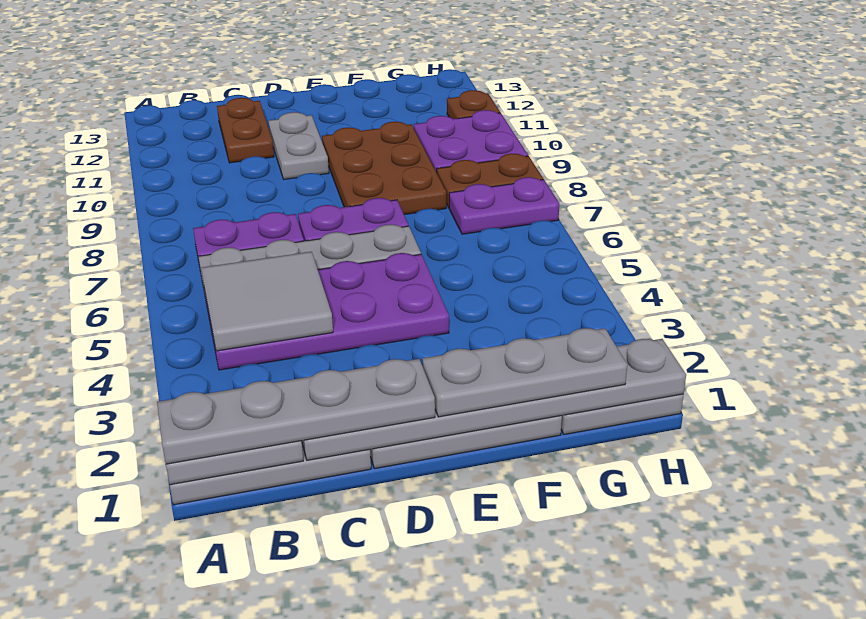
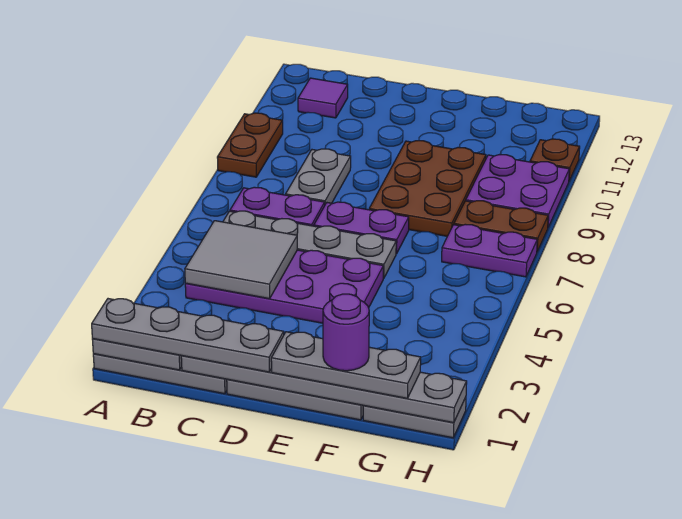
none -> purple 1x1 tile [298,78,348,118]
brown 1x2 plate [217,98,274,163] -> brown 1x2 plate moved to [217,113,283,177]
grey 1x2 plate [268,112,329,179] -> grey 1x2 plate moved to [286,149,351,204]
none -> purple 1x1 round brick [323,294,369,371]

